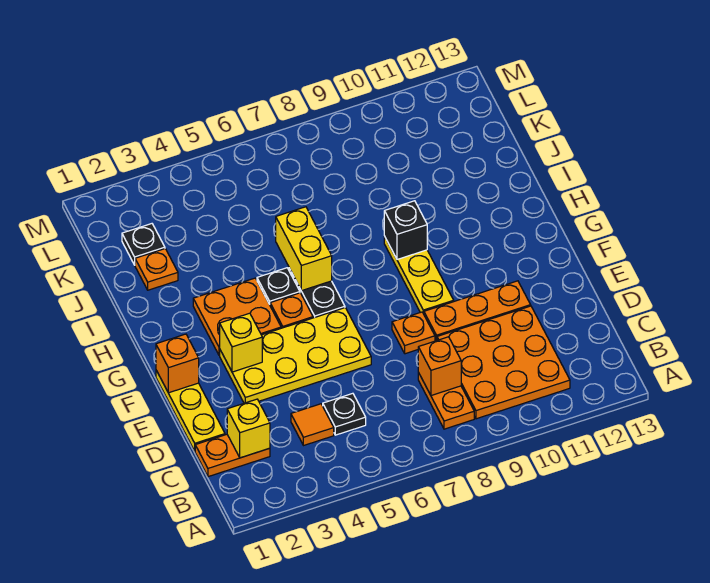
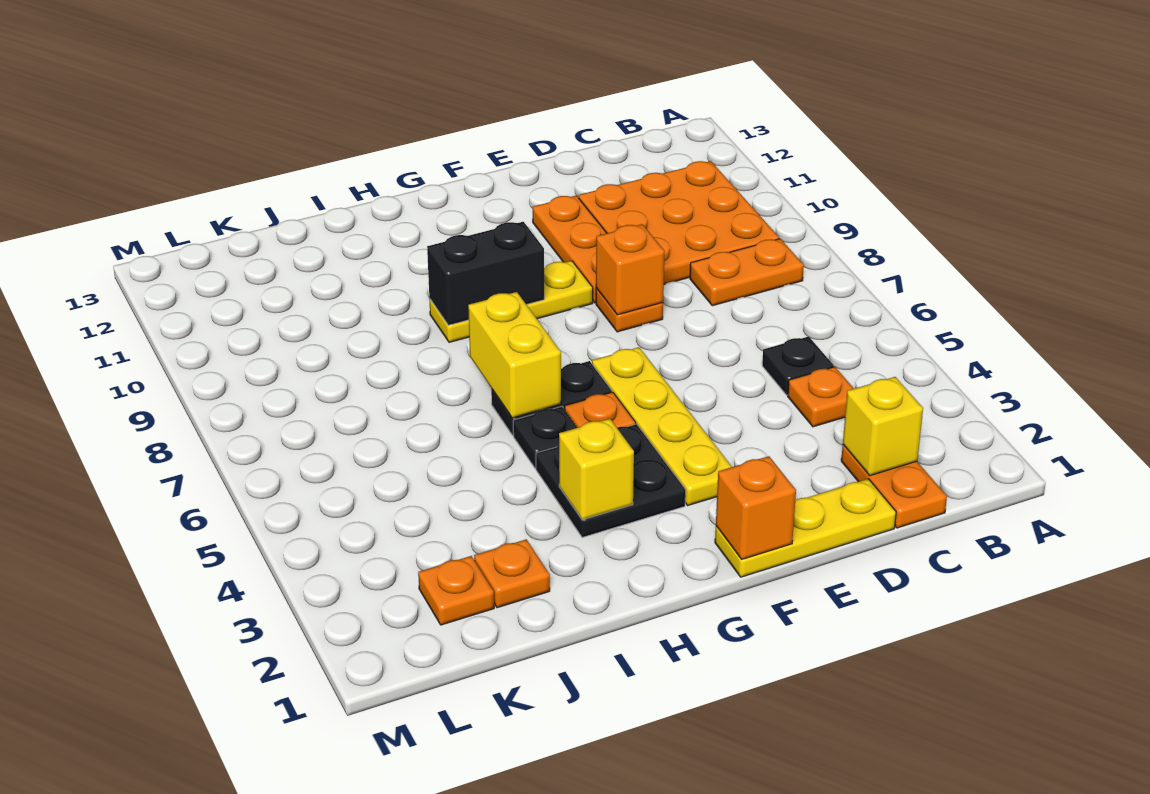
orange 1x1 tile [291,404,334,446] -> orange 1x1 plate [788,367,854,427]
orange 1x1 brick [418,337,461,396] -> orange 1x1 brick moved to [596,224,665,315]
yellow 2x4 plate [220,308,371,403] -> yellow 1x4 plate [592,347,732,505]
yellow 1x1 brick [220,313,262,372] -> yellow 1x1 brick moved to [559,419,634,520]
orange 2x2 plate [193,278,281,355] -> black 2x2 plate [536,424,686,537]
yellow 1x2 brick [276,207,332,291] -> yellow 1x2 brick turned to [468,292,561,418]
black 1x1 brick [384,201,427,259] -> black 1x2 brick [427,222,544,325]
black 1x1 plate [122,224,165,265] -> orange 1x1 plate [418,556,494,625]

